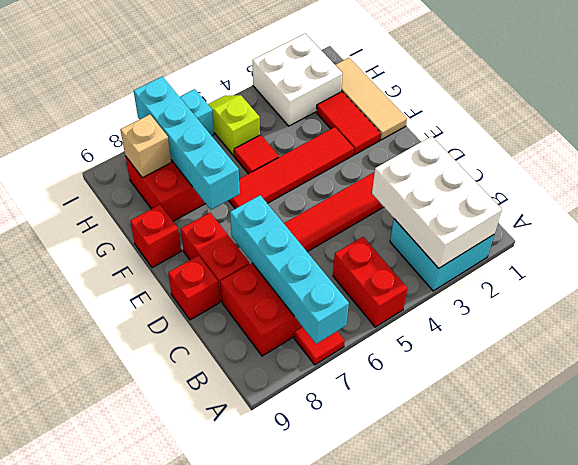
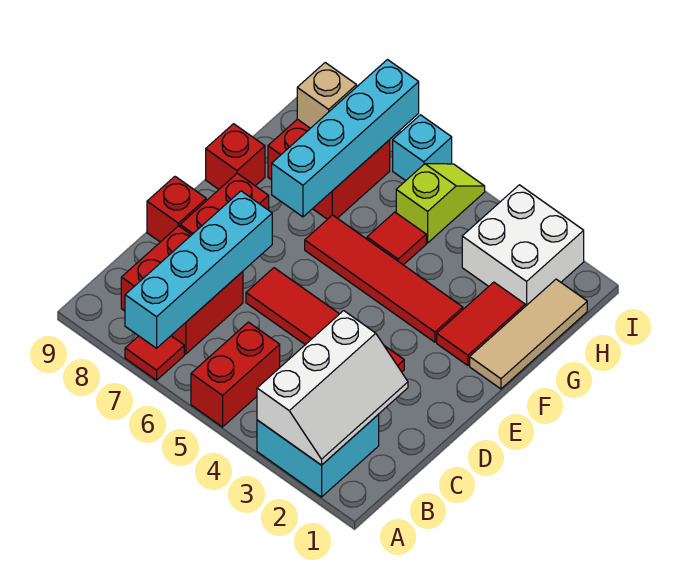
white 2x3 brick [372,136,502,268] -> white 2x3 slope [257,311,408,465]

